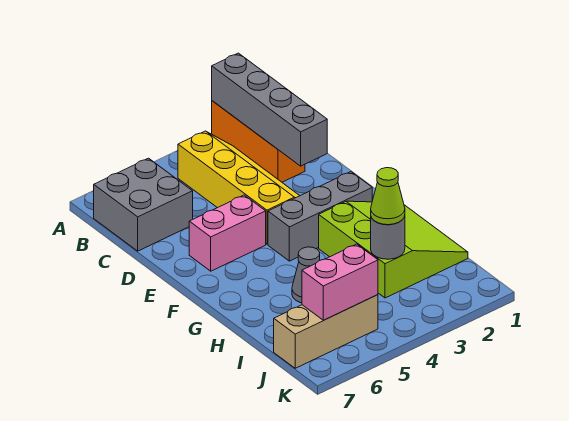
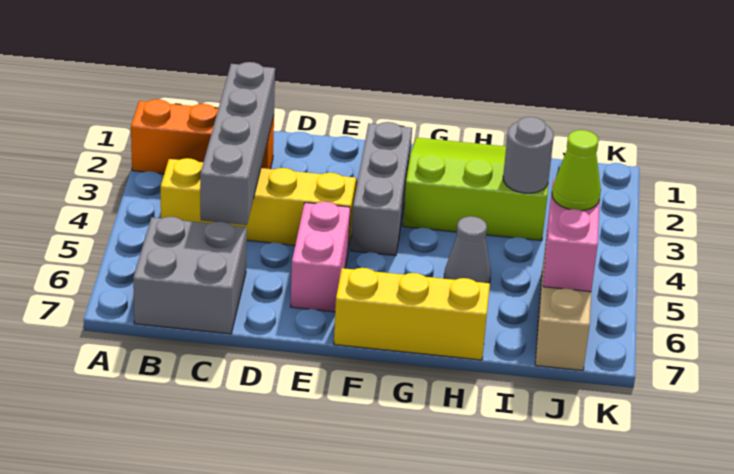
grey 1x4 brick [212,53,327,166] -> grey 1x4 brick turned to [200,62,275,225]
none -> yellow 1x3 brick [334,268,490,360]
lime 1x1 cone [371,168,405,225] -> lime 1x1 cone moved to [552,130,601,211]

